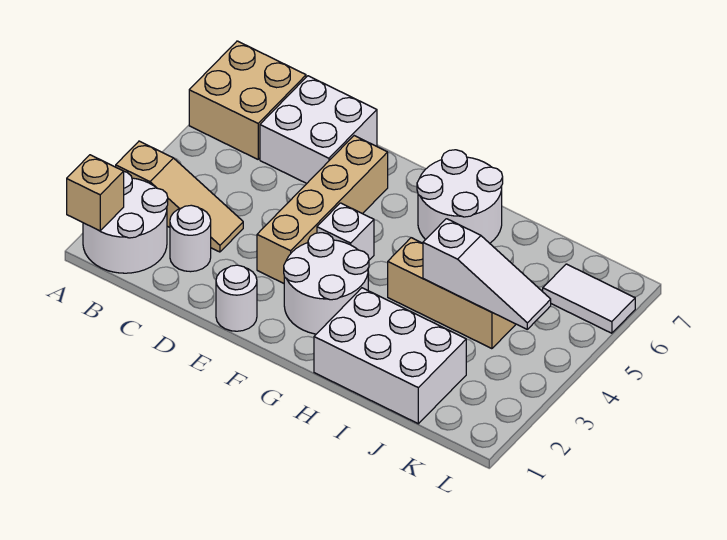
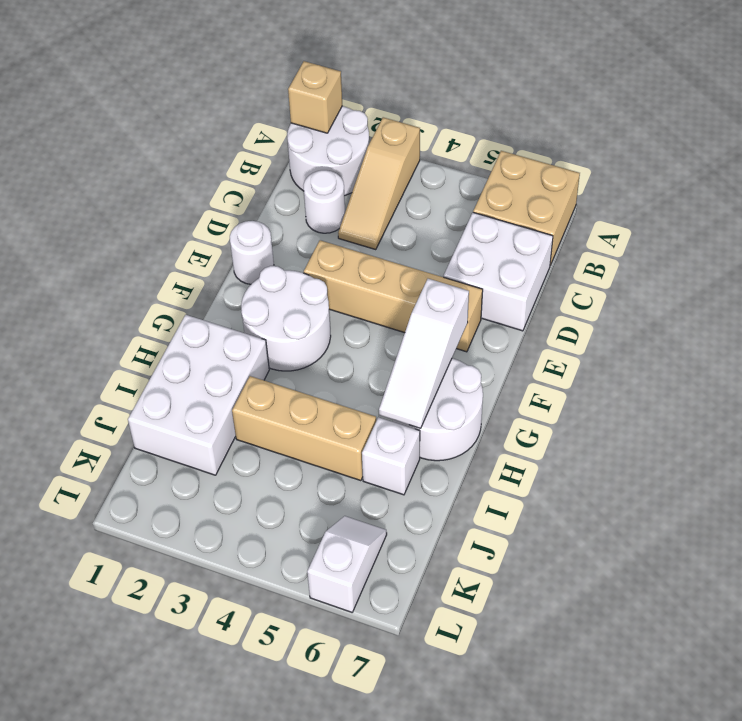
white 1x1 brick [317,203,374,260] -> white 1x1 brick moved to [362,417,420,495]
tan 1x3 brick [388,238,515,349] -> tan 1x3 brick turned to [232,376,376,481]
white 1x3 slope [423,219,551,329] -> white 1x3 slope moved to [379,279,469,428]
white 1x2 tile [543,264,635,333] -> white 1x2 slope [307,516,387,612]

